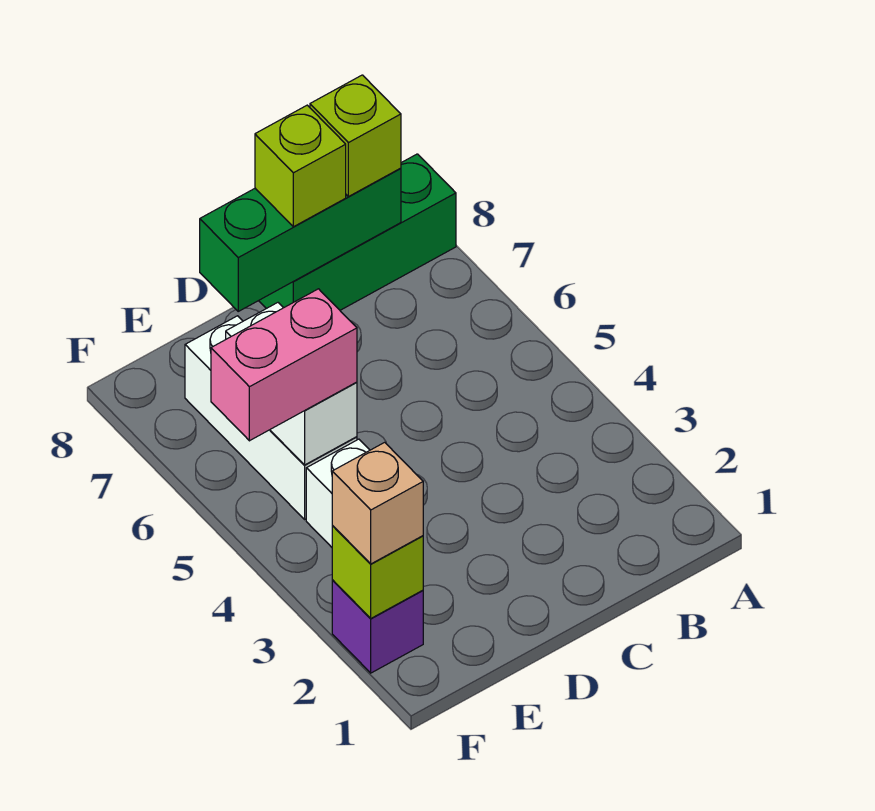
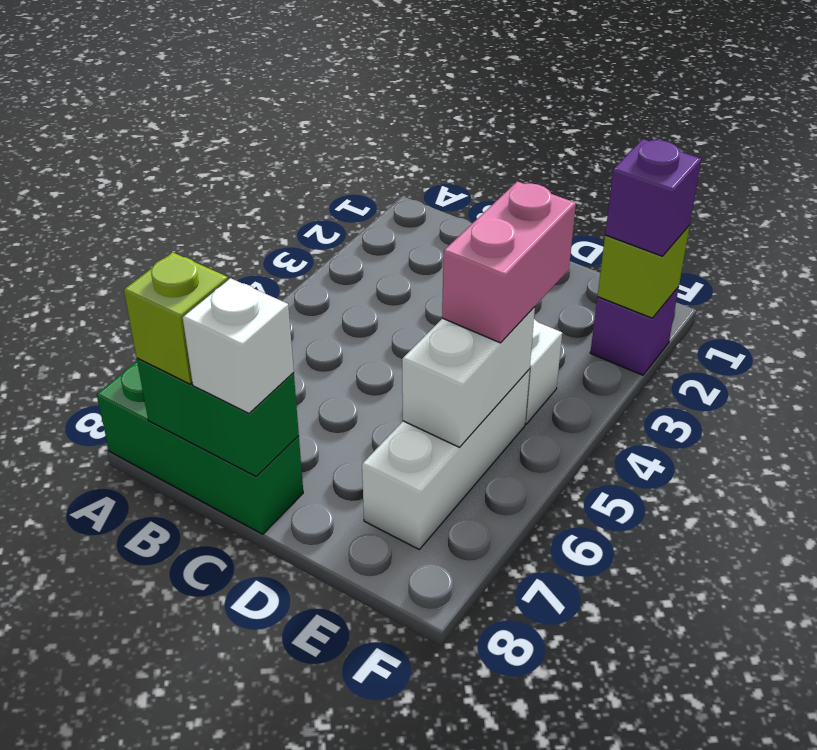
green 1x3 brick [200,168,401,311] -> green 1x2 brick [137,358,299,476]
lime 1x1 brick [255,105,346,227] -> white 1x1 brick [183,278,294,413]
pink 1x2 brick [211,289,357,441] -> pink 1x2 brick turned to [442,181,576,343]
tan 1x1 brick [332,442,423,564] -> purple 1x1 brick [605,139,701,256]

